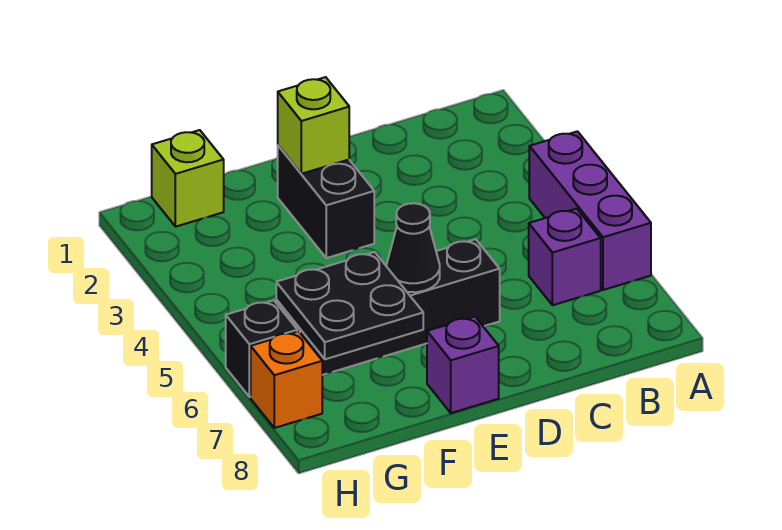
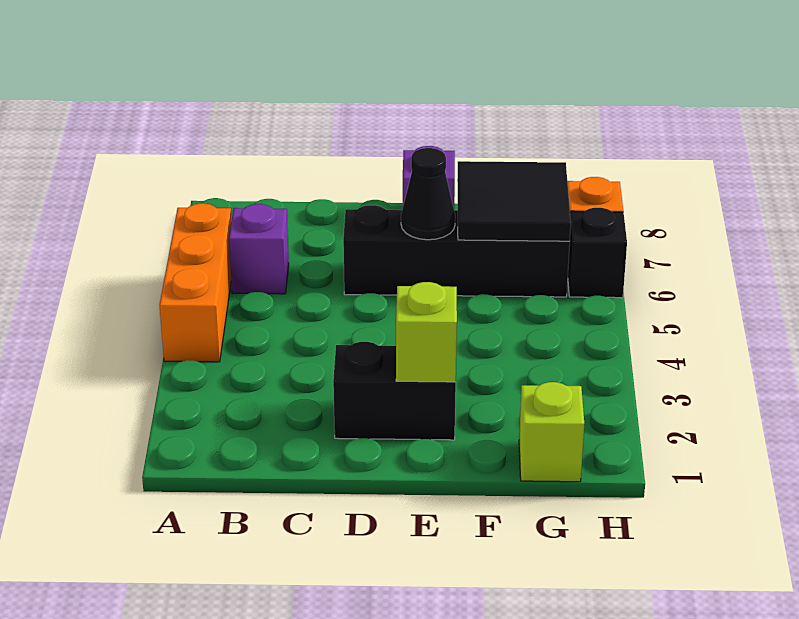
purple 1x3 brick [529,131,651,290] -> orange 1x3 brick [159,203,232,362]
black 1x2 brick [278,145,374,258] -> black 1x2 brick turned to [333,342,456,440]
black 2x2 plate [276,252,423,359] -> black 2x2 tile [457,161,571,241]

